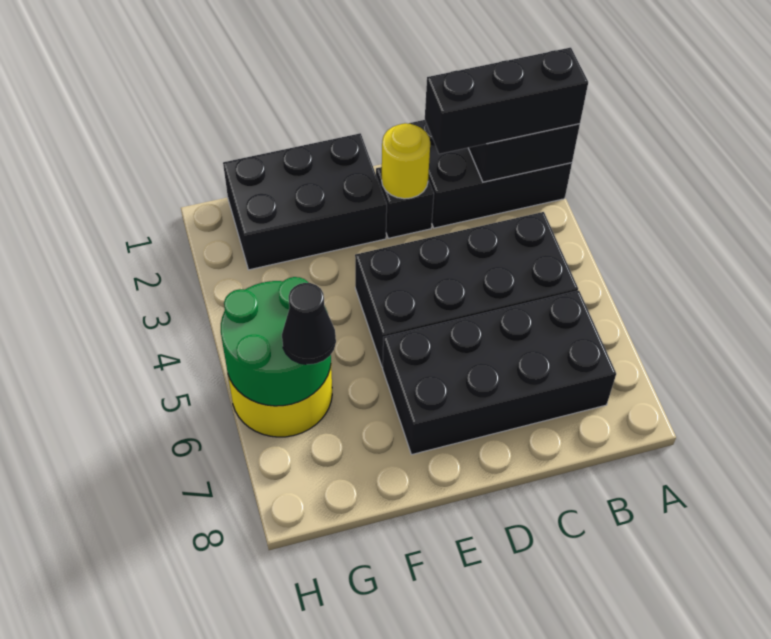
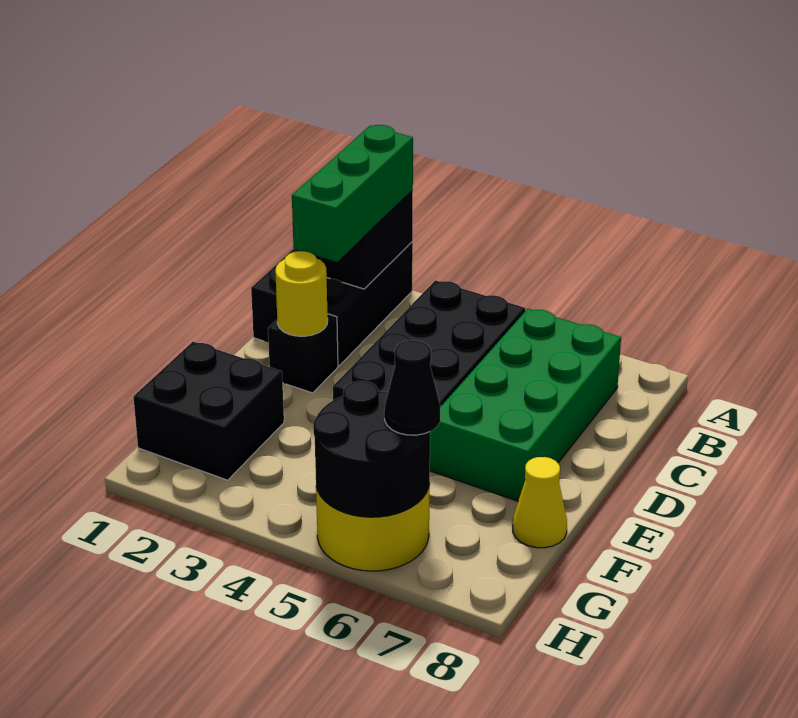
black 1x3 brick [425,48,588,154] -> green 1x3 brick [292,125,413,262]
black 2x4 brick [383,291,616,455] -> green 2x4 brick [430,309,621,501]
black 2x3 brick [223,133,387,270] -> black 2x2 brick [133,342,284,480]
none -> yellow 1x1 cone [513,457,567,548]
green 2x2 round brick [221,277,331,406] -> black 2x2 round brick [313,381,430,517]

